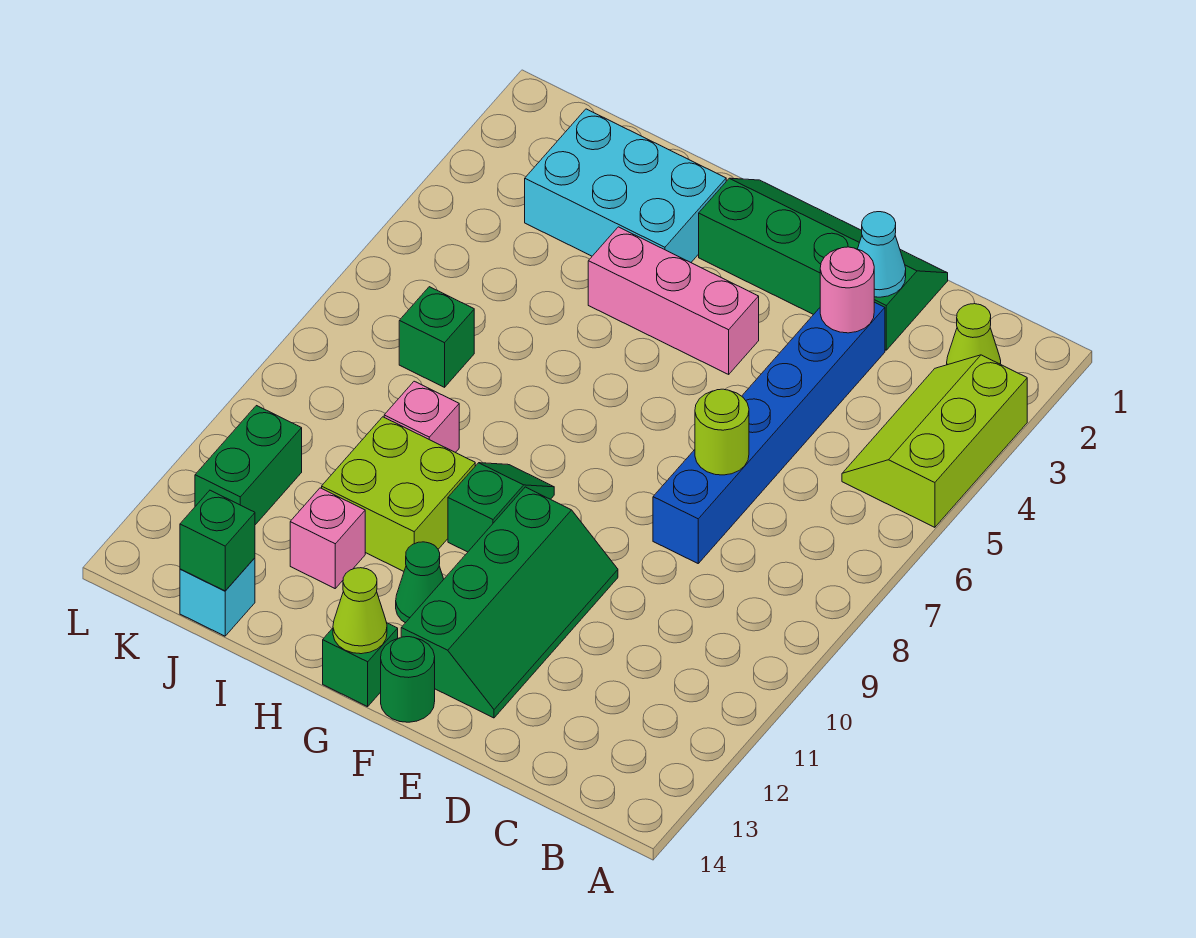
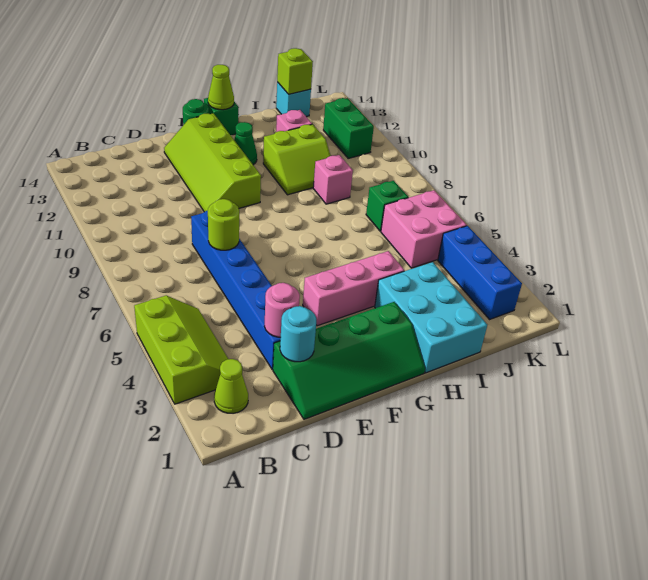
cyan 1x1 cone [858,212,906,297] -> cyan 1x1 round brick [280,306,316,362]
green 2x4 slope [401,487,618,718] -> lime 2x4 slope [164,113,261,212]
green 1x2 slope [448,463,554,552] -> none
cyan 2x3 brick [525,109,726,262] -> cyan 2x3 brick turned to [375,262,487,373]
lime 2x2 brick [322,417,475,571] -> lime 2x2 slope [263,124,331,195]
none -> pink 2x2 brick [381,190,467,268]
green 1x1 brick [180,490,255,591] -> lime 1x1 brick [277,48,313,94]
none -> blue 1x3 brick [438,226,522,319]

